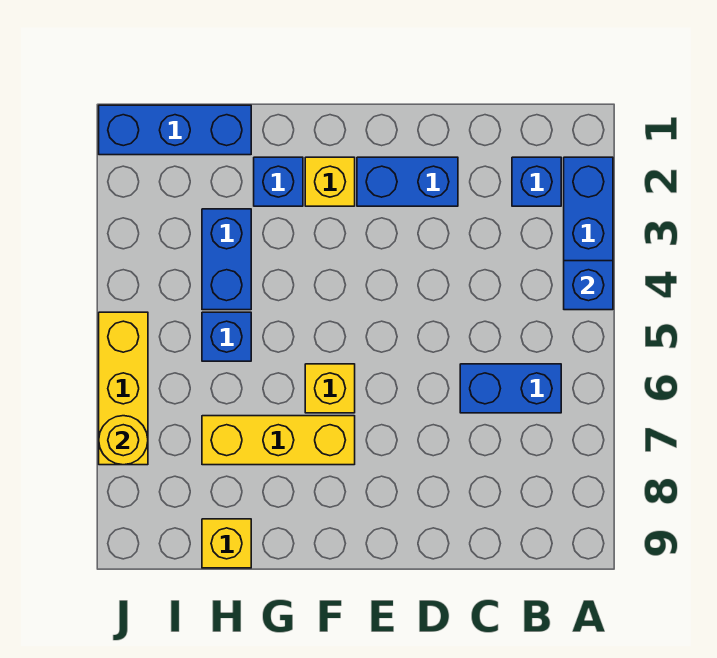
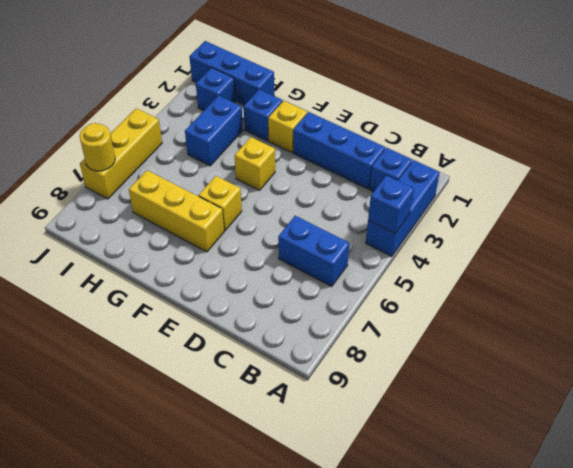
blue 1x2 brick [357,157,458,206] -> blue 1x3 brick [293,112,385,189]
blue 1x1 brick [202,312,251,361] -> blue 1x1 brick moved to [196,68,235,110]
yellow 1x1 brick [202,519,251,568] -> yellow 1x1 brick moved to [234,137,275,190]

